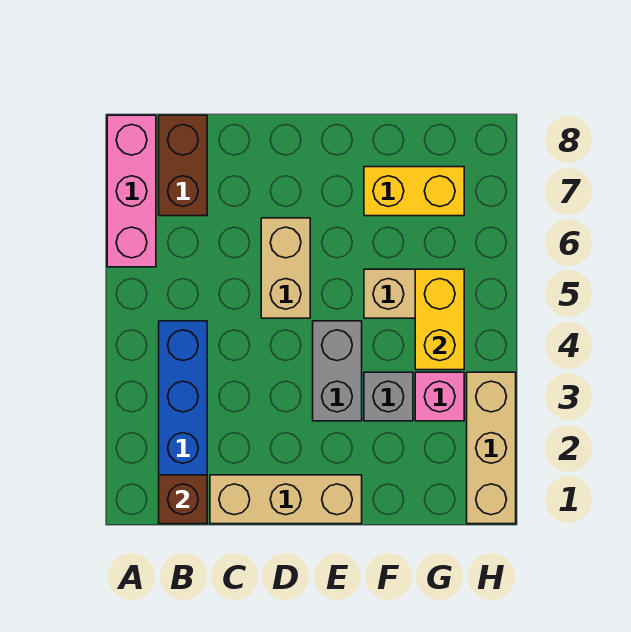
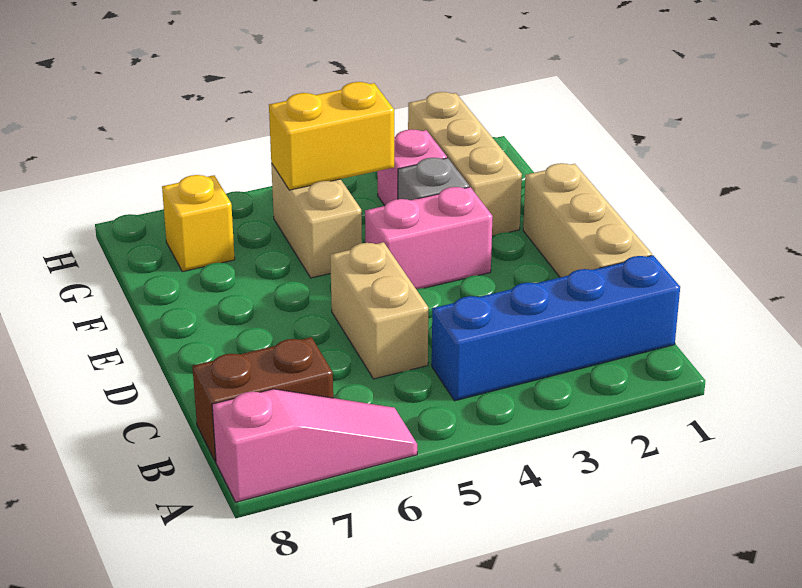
pink 1x3 brick [107,115,156,267] -> pink 1x3 slope [212,389,417,502]
brown 1x1 brick [159,475,207,524] -> none
tan 1x2 brick [261,218,310,318] -> tan 1x2 brick turned to [330,242,428,379]
grey 1x2 brick [313,321,362,421] -> pink 1x2 brick [365,187,493,289]
yellow 1x2 brick [364,167,464,216] -> yellow 1x1 brick [162,175,235,272]
tan 1x3 brick [467,372,516,524] -> tan 1x3 brick turned to [408,92,522,236]

